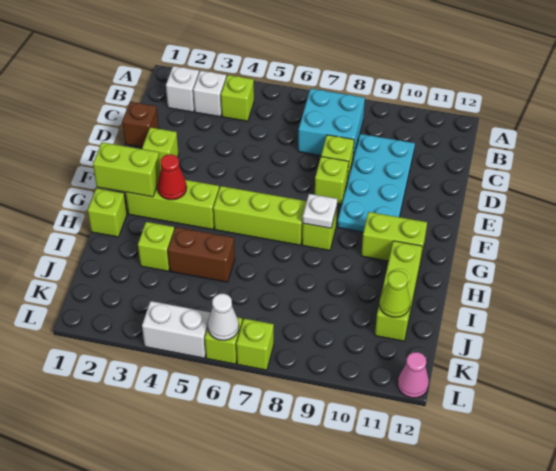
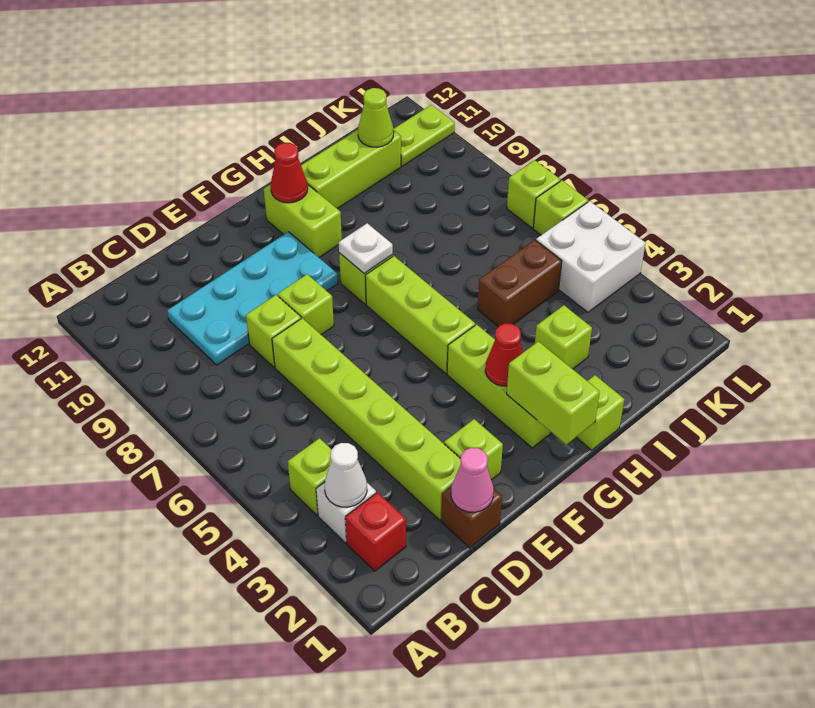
white 1x1 brick [166,66,199,112] -> red 1x1 brick [345,492,406,571]
cyan 2x2 brick [298,89,365,159] -> none
none -> lime 1x6 brick [272,318,461,520]
none -> red 1x1 cone [271,143,308,203]
brown 1x2 brick [168,227,235,282] -> brown 1x2 brick turned to [478,240,562,327]
none -> lime 1x2 plate [393,105,455,166]
white 1x2 brick [142,301,211,358] -> white 2x2 brick [536,201,646,312]
white 1x1 cone [208,294,239,341] -> white 1x1 cone moved to [325,443,367,507]
pink 1x1 cone [398,352,429,398] -> pink 1x1 cone moved to [451,448,494,512]

